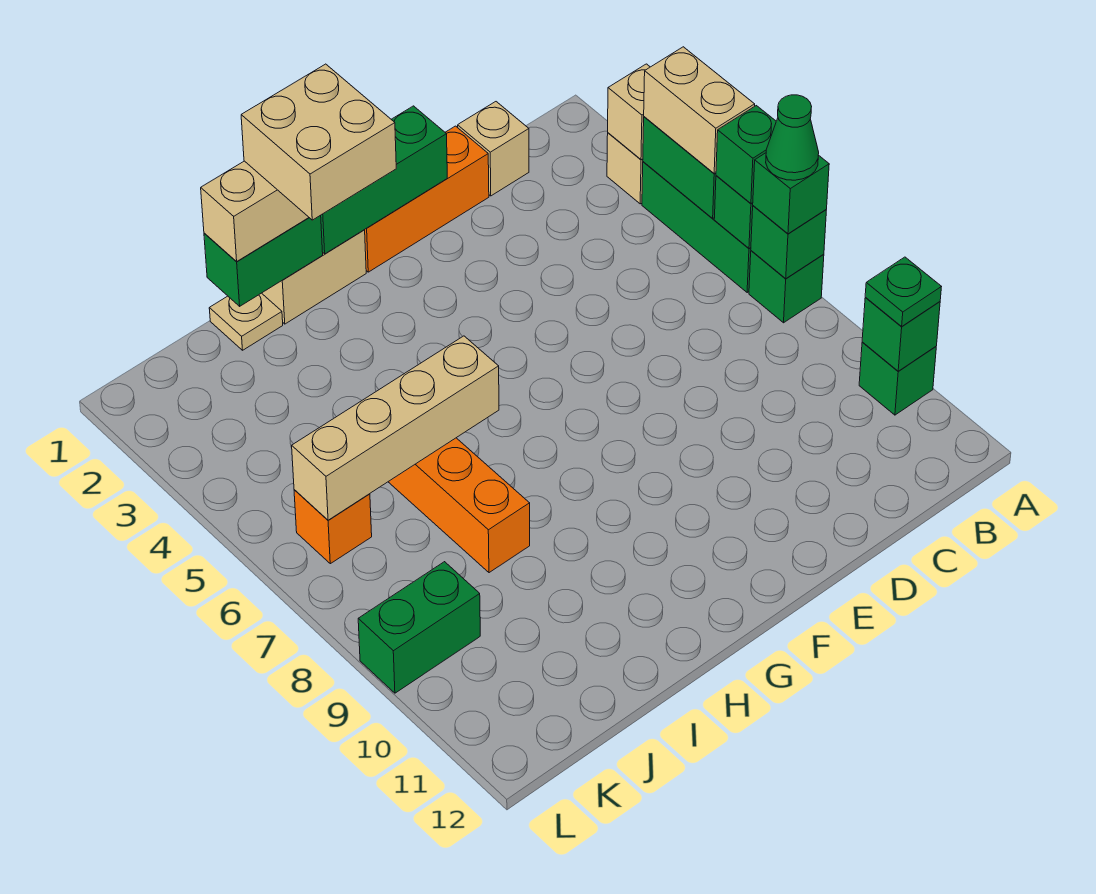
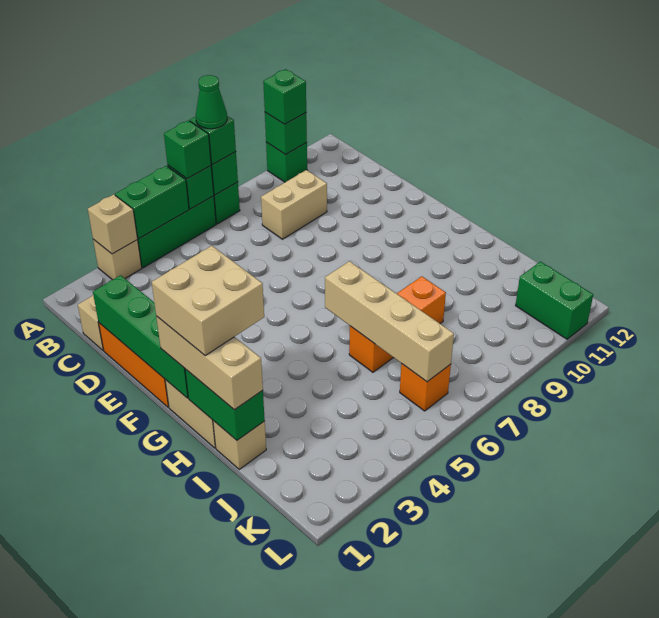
tan 1x2 brick [644,47,755,173] -> tan 1x2 brick moved to [261,170,327,239]
green 1x1 plate [865,257,941,326] -> green 1x1 brick [263,69,306,124]
green 1x3 brick [321,106,447,254] -> green 1x4 brick [93,275,188,398]
tan 1x1 plate [209,293,283,350] -> tan 1x1 brick [213,421,266,469]
green 1x2 brick [358,562,480,693] -> green 1x2 brick moved to [516,262,593,339]

